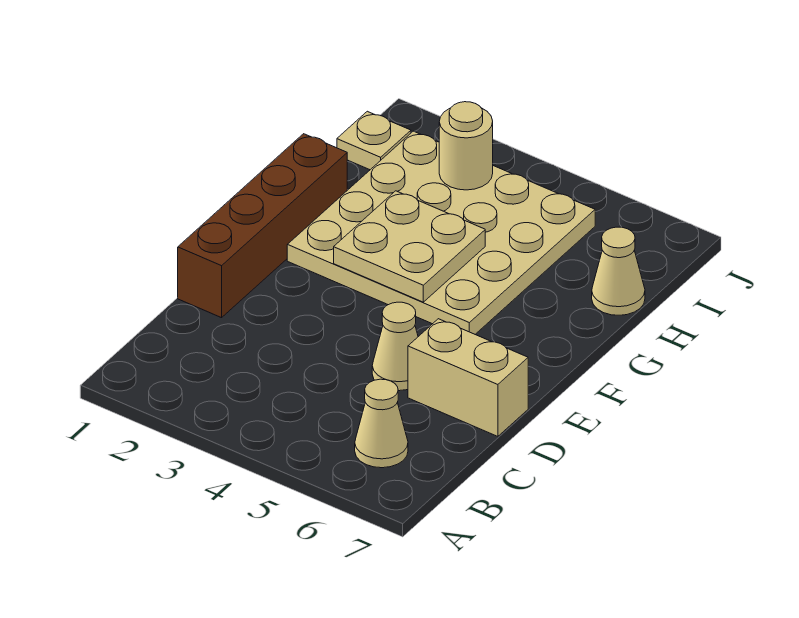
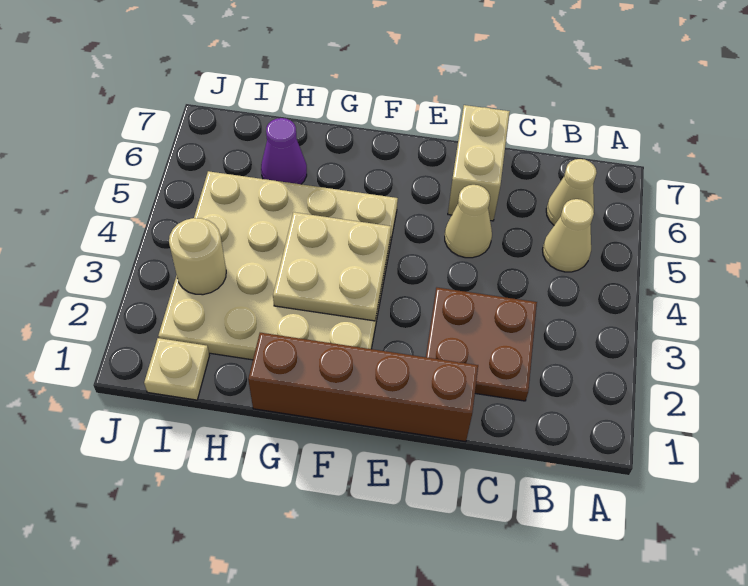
none -> brown 2x2 plate [426,288,537,401]
none -> purple 1x1 cone [261,118,307,184]
tan 1x1 cone [592,227,645,315] -> tan 1x1 cone moved to [543,199,594,272]

